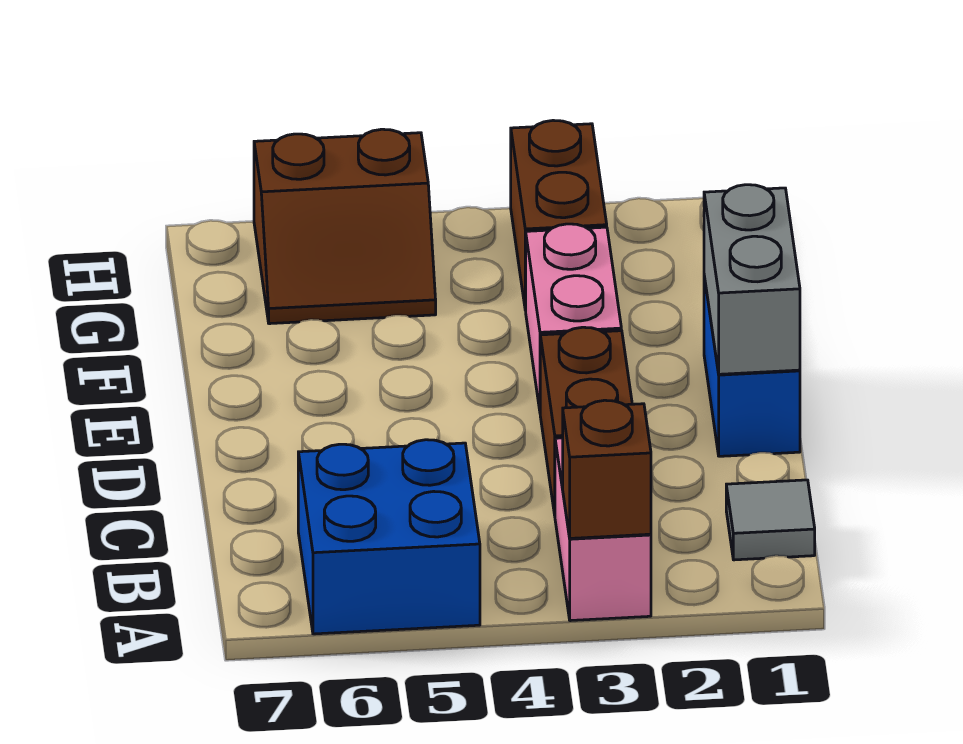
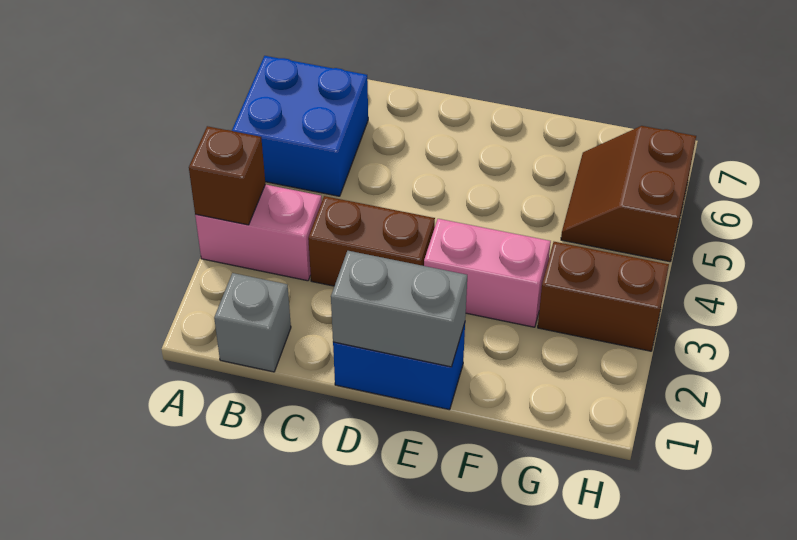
grey 1x1 tile [726,480,815,560] -> grey 1x1 brick [214,273,291,372]

